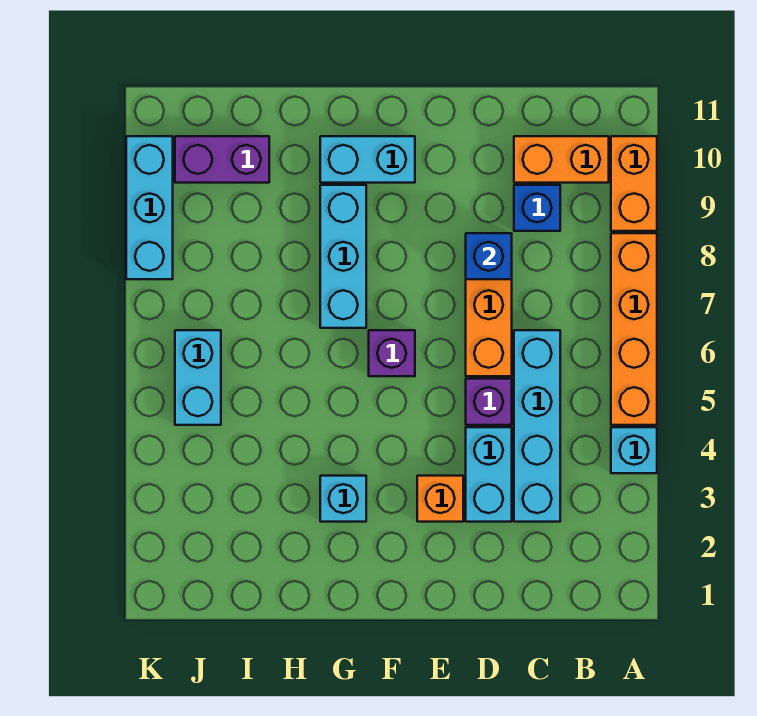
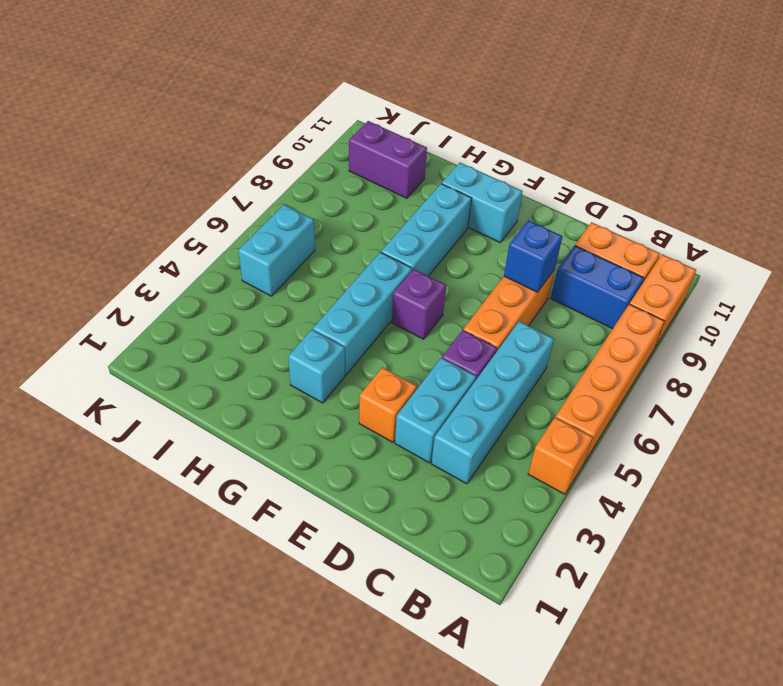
cyan 1x1 brick [611,427,657,473] -> orange 1x1 brick [528,417,593,494]
blue 1x1 brick [514,185,560,231] -> blue 1x2 brick [551,246,644,329]
cyan 1x3 brick [126,136,173,279] -> cyan 1x3 brick moved to [313,252,412,375]

